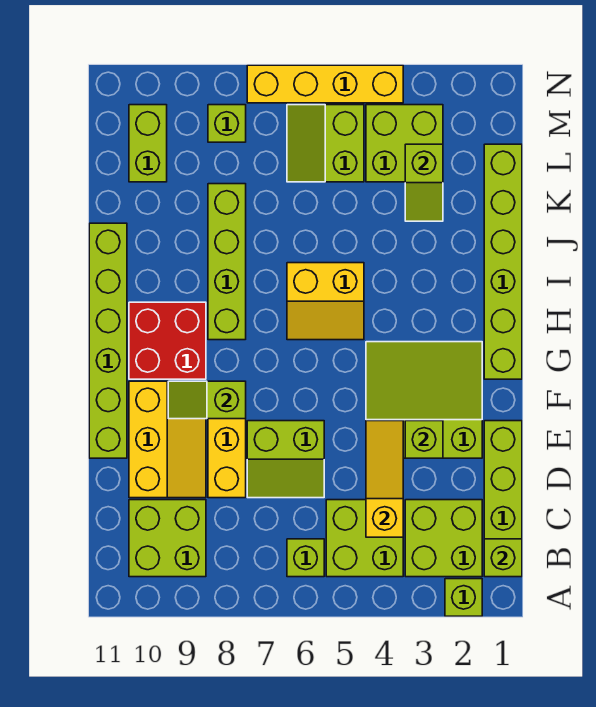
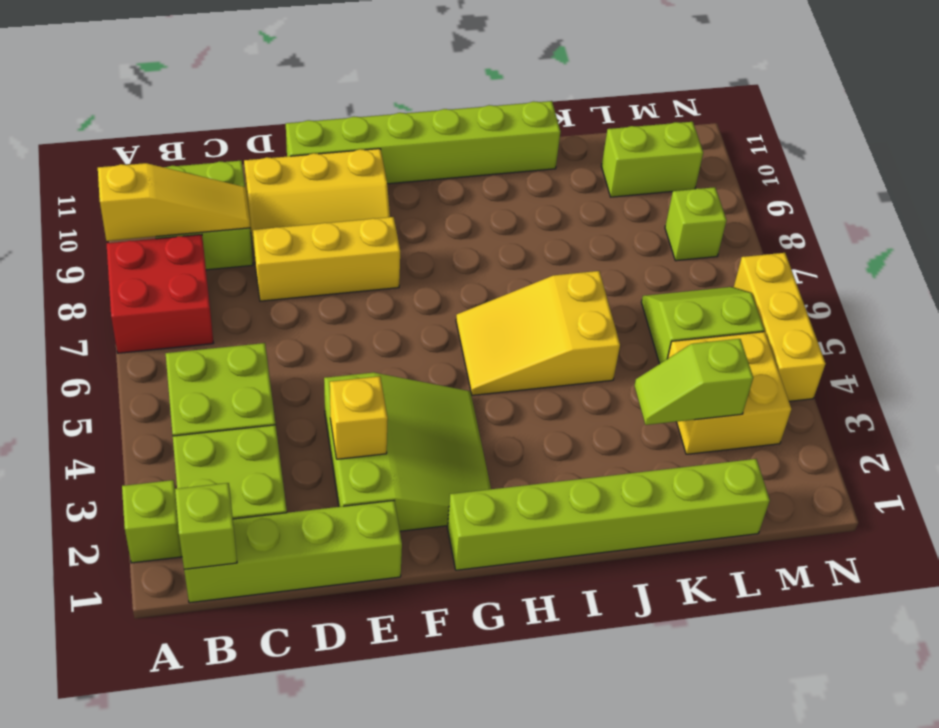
lime 1x1 brick [287,539,324,577] -> none
yellow 1x3 slope [366,421,403,537] -> yellow 1x3 slope moved to [98,163,250,241]
lime 2x2 slope [247,421,324,498] -> none
lime 1x1 brick [405,421,443,458] -> yellow 1x1 brick [330,376,388,459]
lime 1x2 slope [168,381,246,419] -> none
red 2x2 brick [129,302,206,379] -> red 2x2 brick moved to [107,234,214,353]
yellow 2x2 slope [287,263,364,340] -> yellow 2x3 slope [456,271,620,395]
lime 1x4 brick [208,184,246,340] -> none
lime 2x2 brick [366,105,443,182] -> yellow 2x2 brick [668,332,791,454]
yellow 1x4 brick [247,65,403,103] -> yellow 1x3 brick [734,253,826,401]

